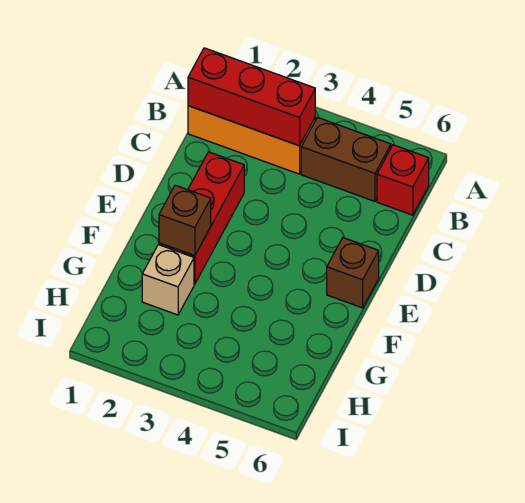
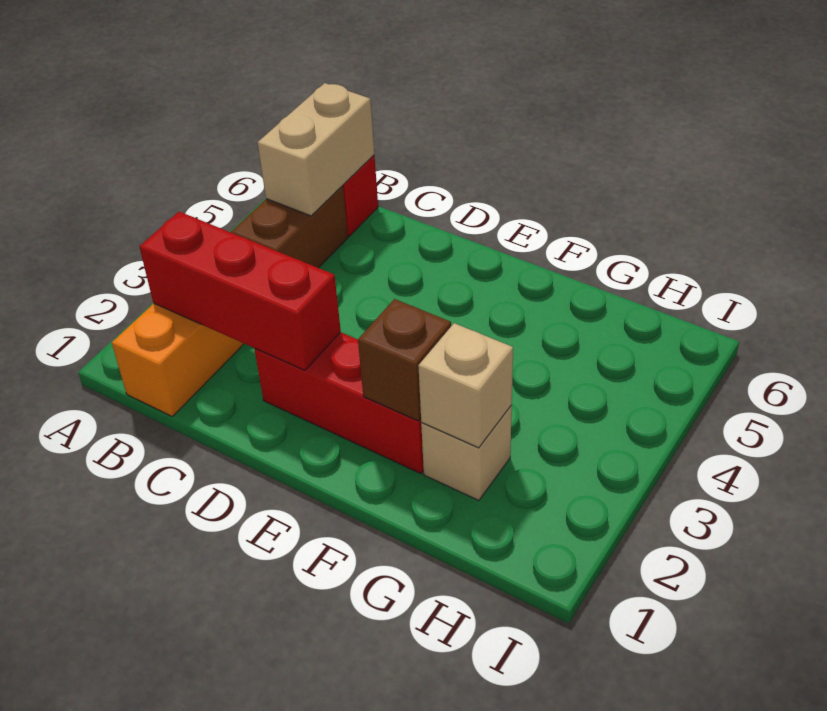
red 1x3 brick [188,48,315,146] -> red 1x3 brick turned to [139,212,341,370]
none -> tan 1x2 brick [258,83,374,216]
brown 1x1 brick [327,238,379,308] -> none
none -> tan 1x1 brick [418,323,513,448]

